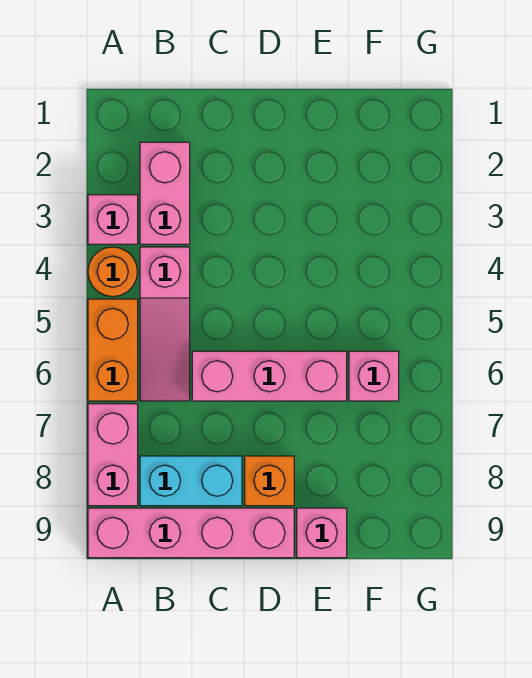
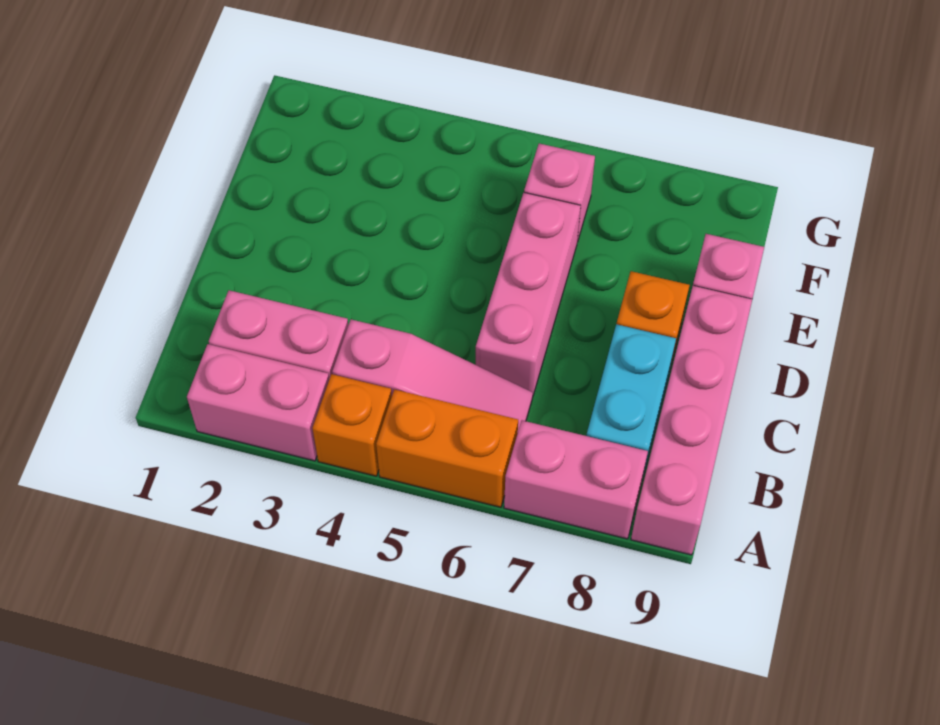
pink 1x1 brick [88,195,138,244] -> pink 1x2 brick [187,344,329,461]
orange 1x1 round brick [88,247,138,297] -> orange 1x1 brick [313,374,392,476]

